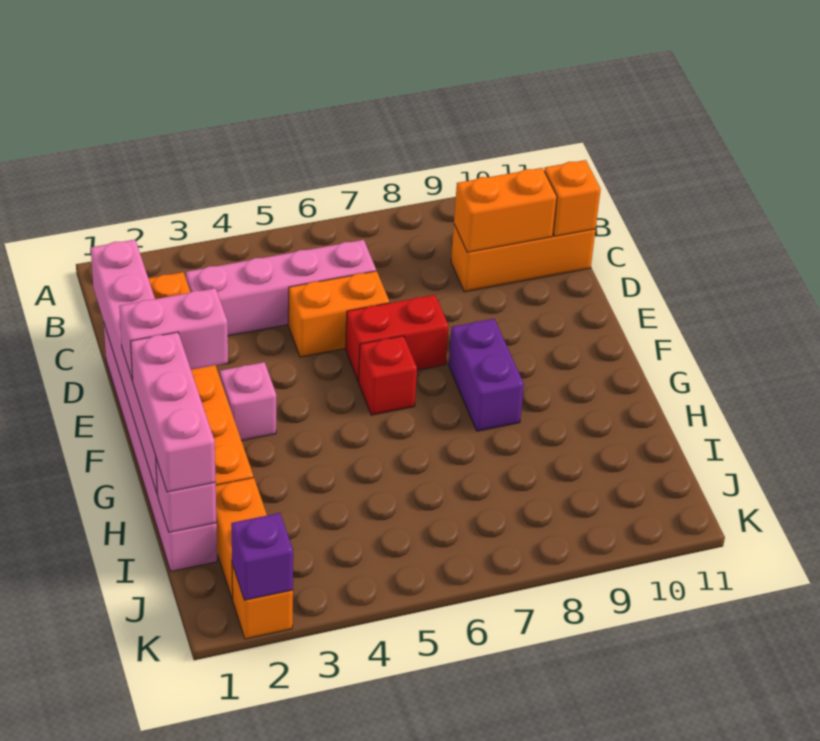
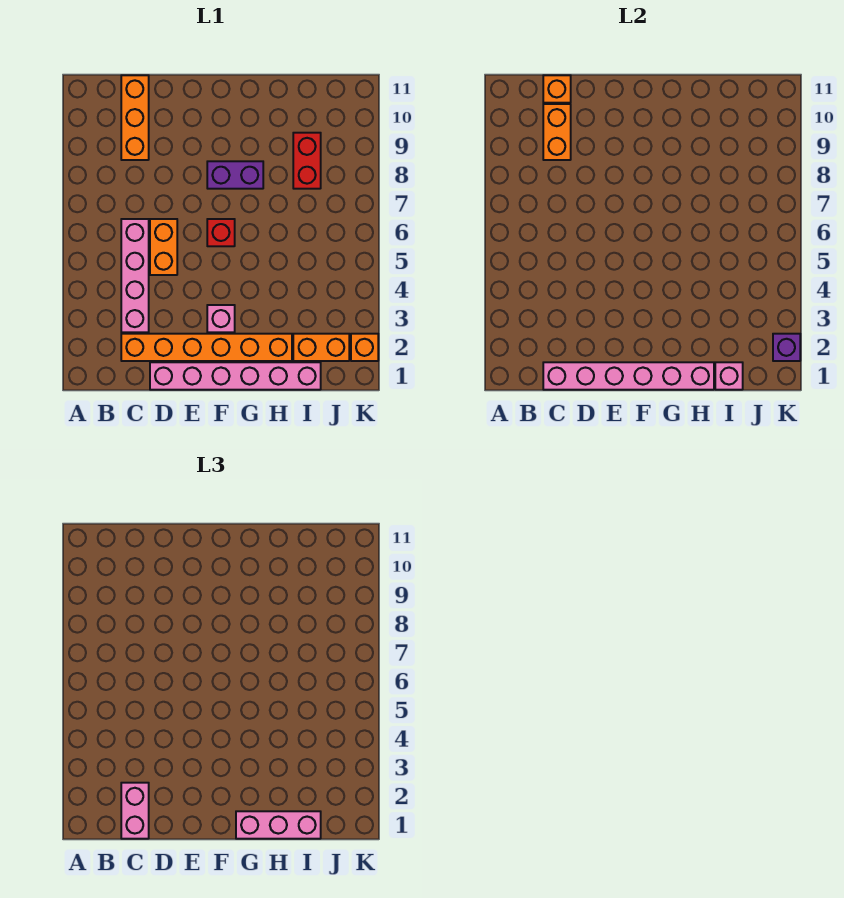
red 1x2 brick [346,295,449,381] -> red 1x2 brick moved to [293,133,321,189]
pink 1x2 brick [119,288,228,381] -> pink 1x2 brick moved to [121,783,149,839]

